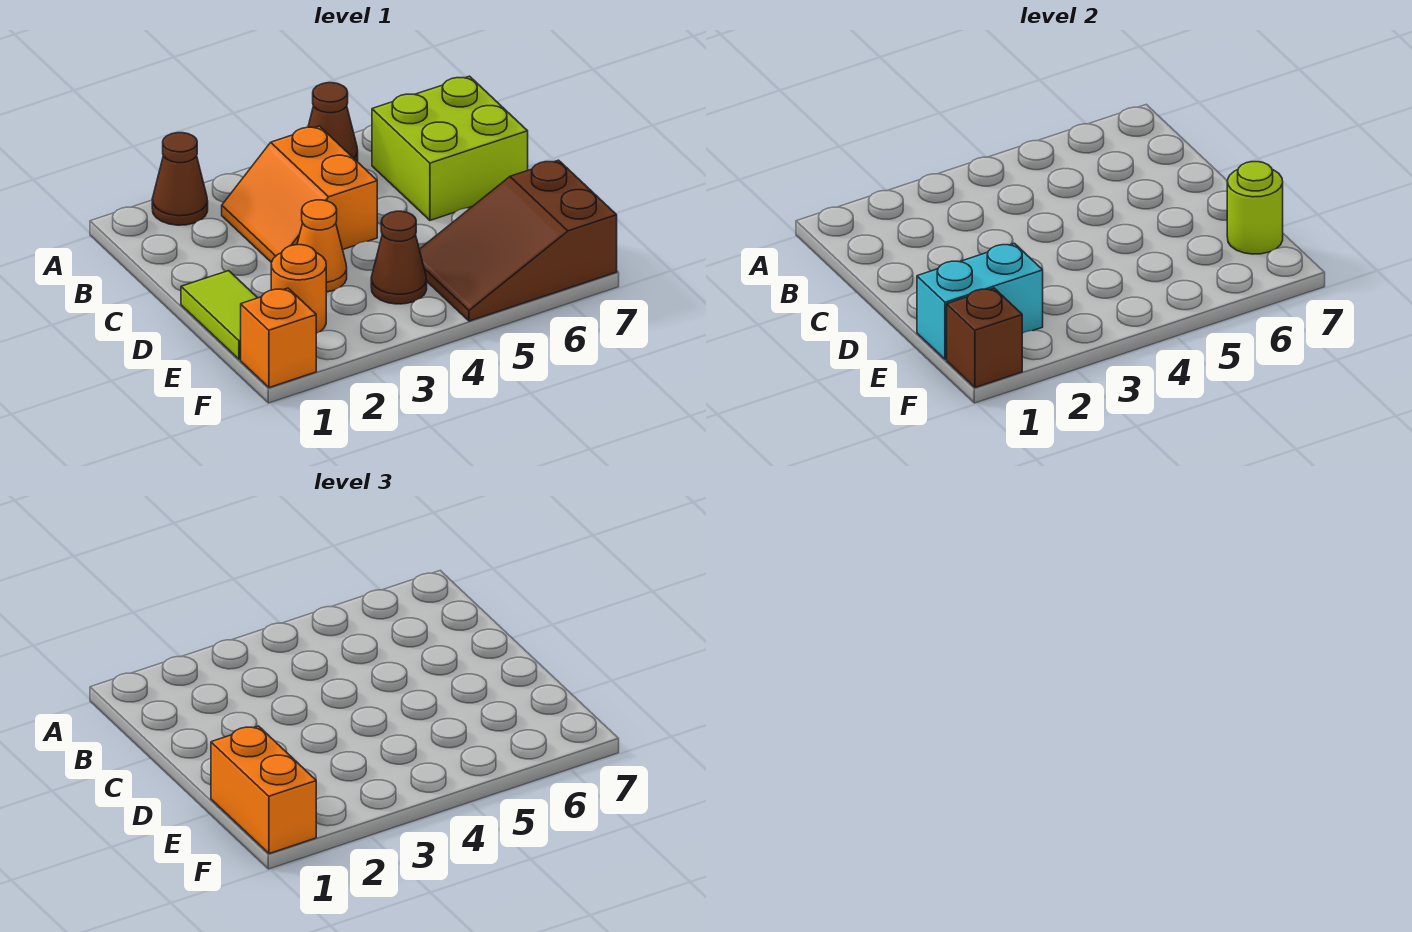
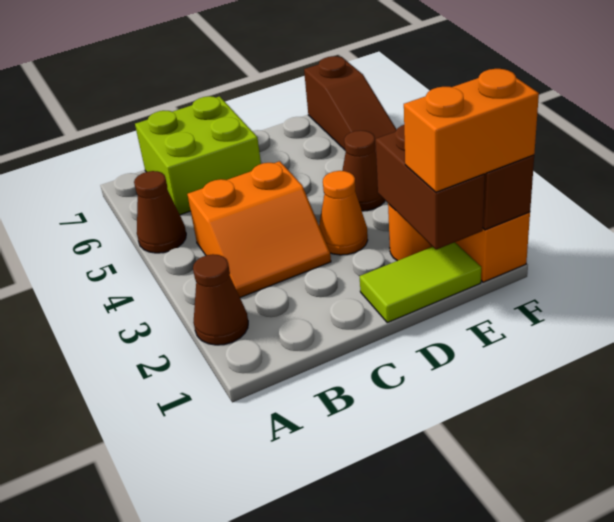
cyan 1x2 brick [917,243,1043,360] -> brown 1x2 brick [376,125,485,250]
brown 2x3 slope [419,160,617,321] -> brown 1x3 slope [304,56,397,152]
lime 1x1 round brick [1227,162,1283,254] -> none

